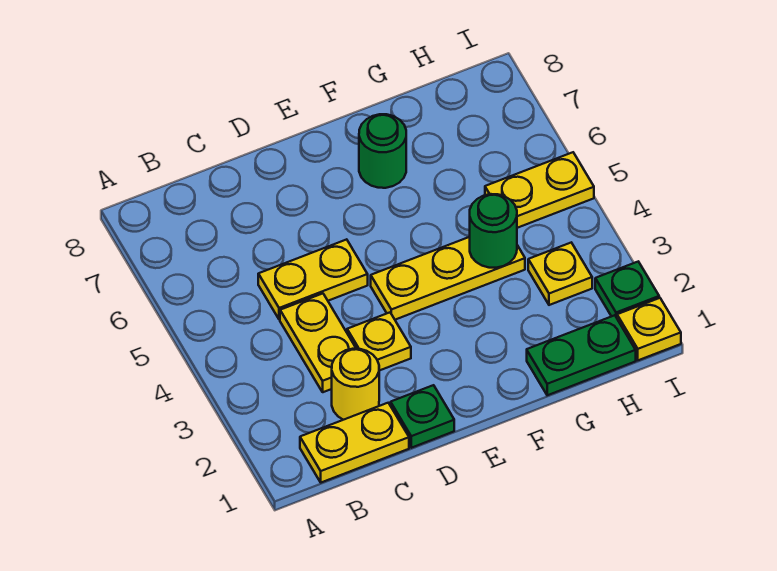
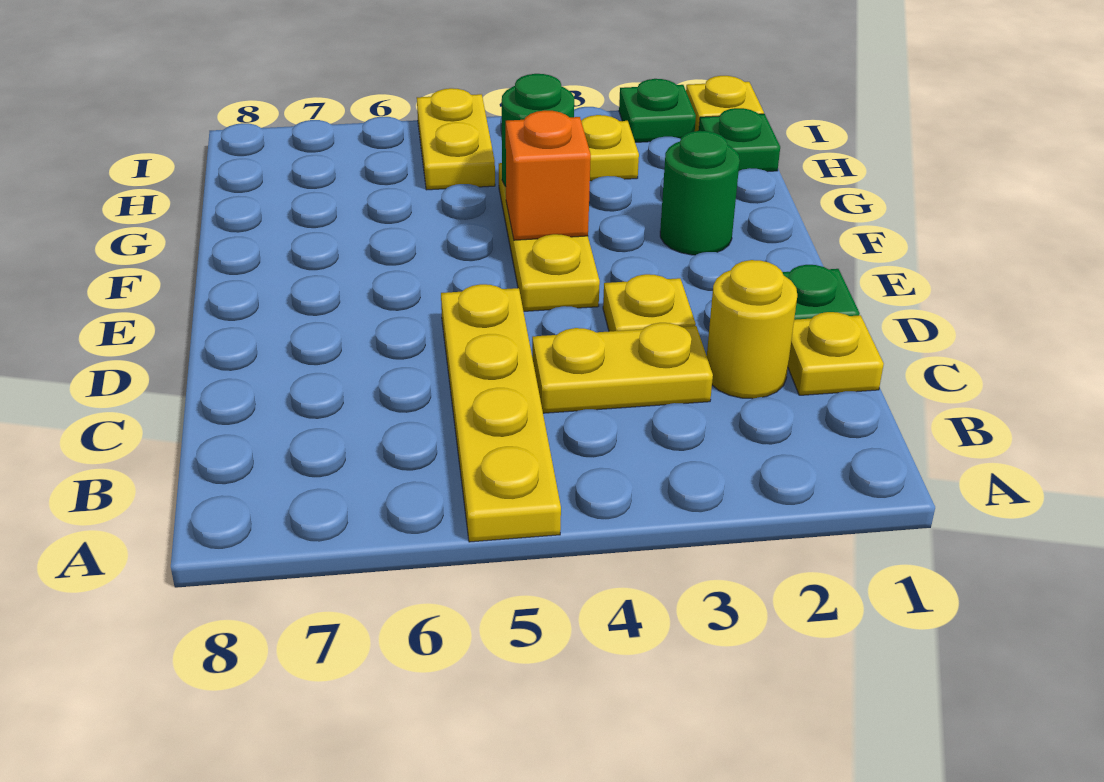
yellow 1x2 plate [300,403,409,483] -> yellow 1x1 plate [788,312,884,395]
yellow 1x2 plate [258,239,368,320] -> yellow 1x4 plate [441,284,561,542]
none -> orange 1x1 brick [506,111,591,240]
green 1x1 round brick [359,114,406,188] -> green 1x1 round brick moved to [660,131,740,255]
green 1x2 plate [527,315,636,395] -> green 1x1 plate [699,108,780,172]

